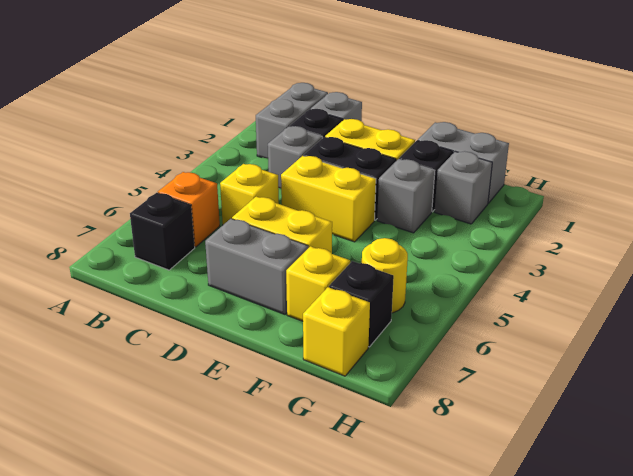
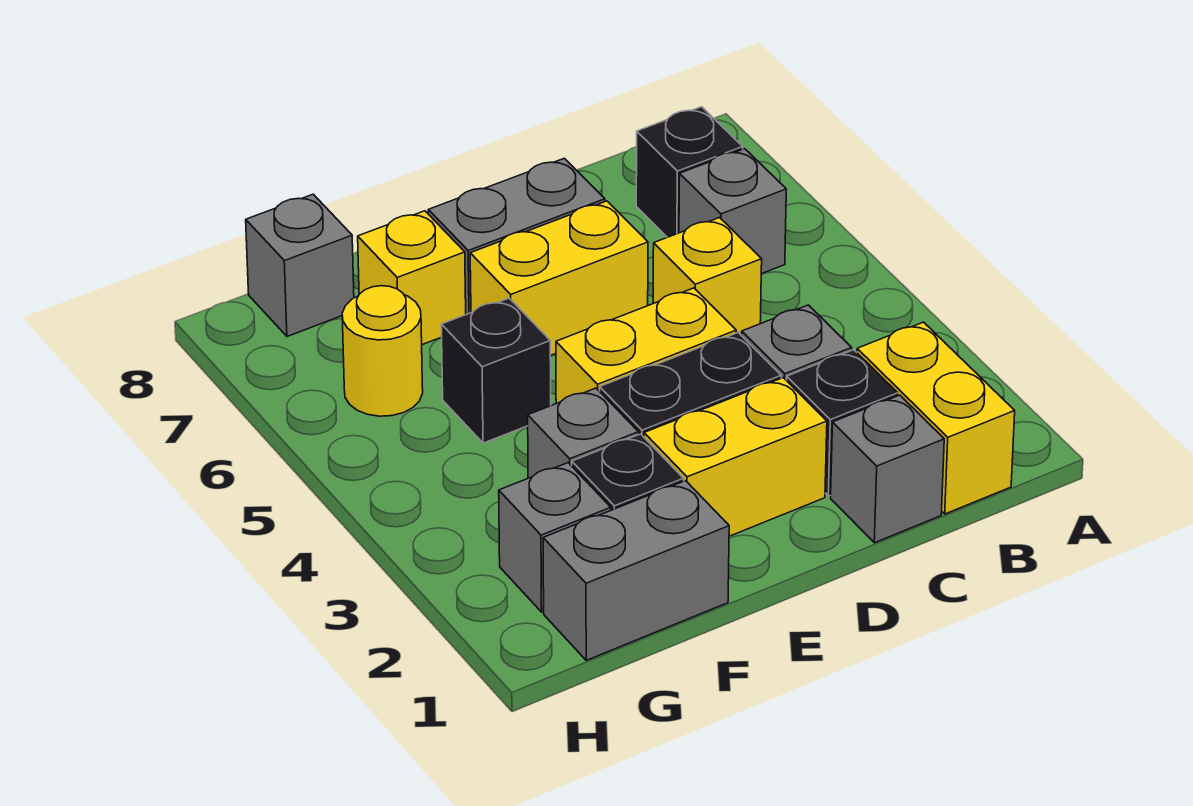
grey 1x2 brick [256,83,328,158] -> yellow 1x2 brick [857,322,1015,514]
orange 1x1 brick [158,172,220,247] -> grey 1x1 brick [679,149,786,274]
black 1x1 brick [329,261,394,347] -> black 1x1 brick moved to [441,298,551,443]
yellow 1x1 brick [303,287,370,376] -> grey 1x1 brick [246,194,354,337]

